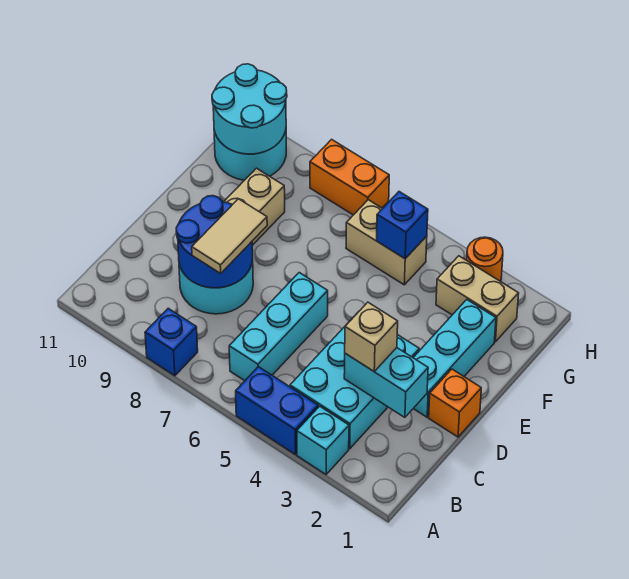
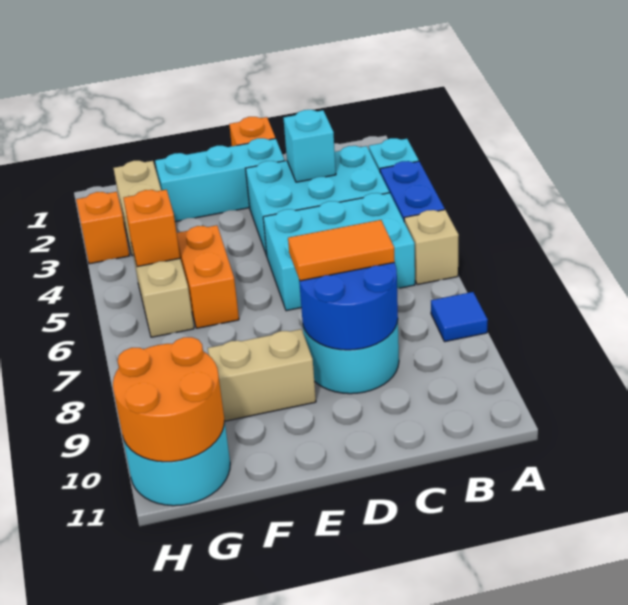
blue 1x1 brick [145,308,198,376] -> blue 1x1 tile [431,292,488,342]
cyan 1x3 brick [229,273,328,381] -> cyan 2x3 brick [263,193,415,311]
cyan 1x2 brick [344,348,428,417] -> cyan 1x1 brick [283,110,336,182]
tan 1x1 brick [345,302,398,371] -> tan 1x1 brick moved to [404,210,459,285]
tan 1x2 tile [192,199,267,273] -> orange 1x2 tile [288,220,395,281]
blue 1x1 brick [376,192,428,259] -> orange 1x1 brick [123,190,180,267]
cyan 2x2 round brick [212,64,287,154] -> orange 2x2 round brick [113,337,224,462]
orange 1x1 round brick [467,237,503,281] -> orange 1x1 brick [76,192,130,264]
orange 1x2 brick [310,139,389,215] -> orange 1x2 brick moved to [177,225,239,328]

